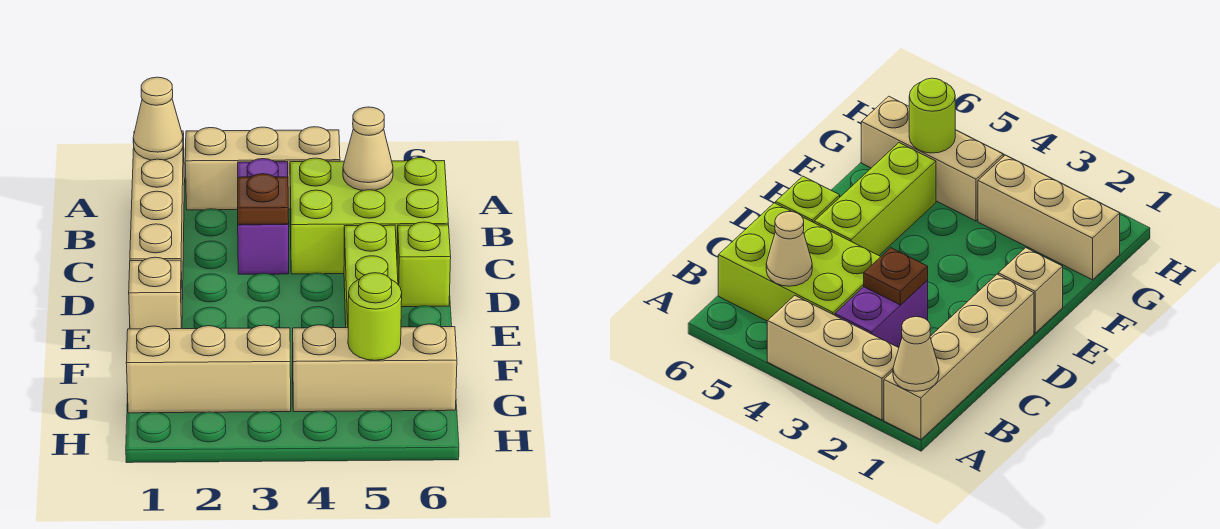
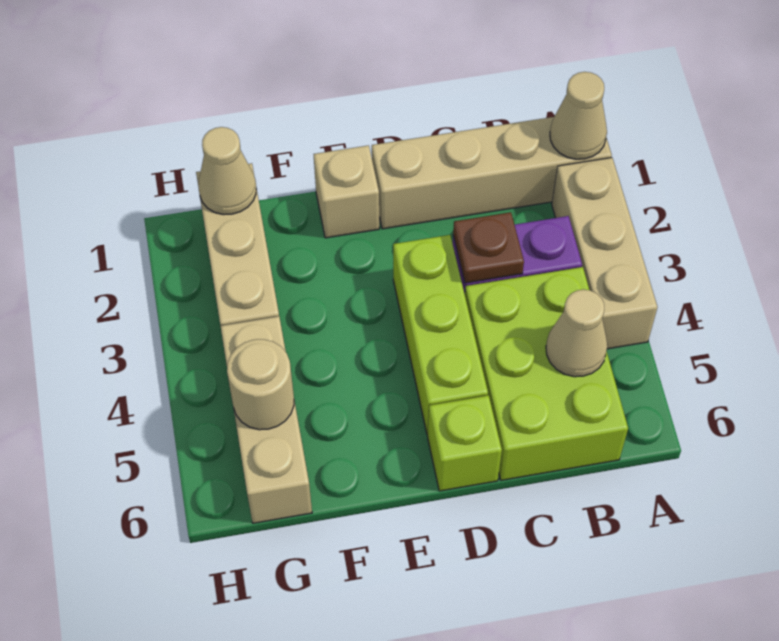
lime 1x3 brick [344,223,398,328] -> lime 1x3 brick turned to [393,235,488,435]
none -> tan 1x1 cone [199,127,256,215]
lime 1x1 round brick [348,273,402,360] -> tan 1x1 round brick [227,339,294,430]

